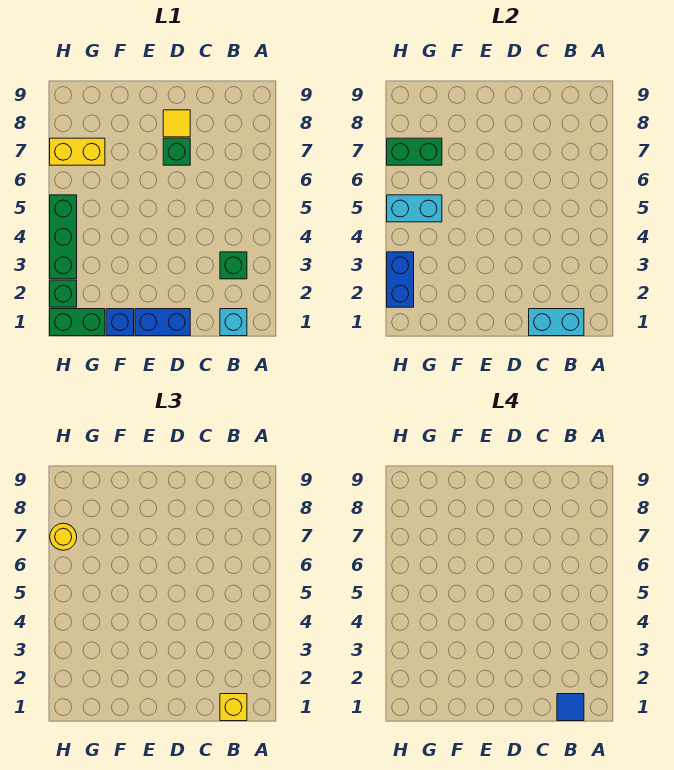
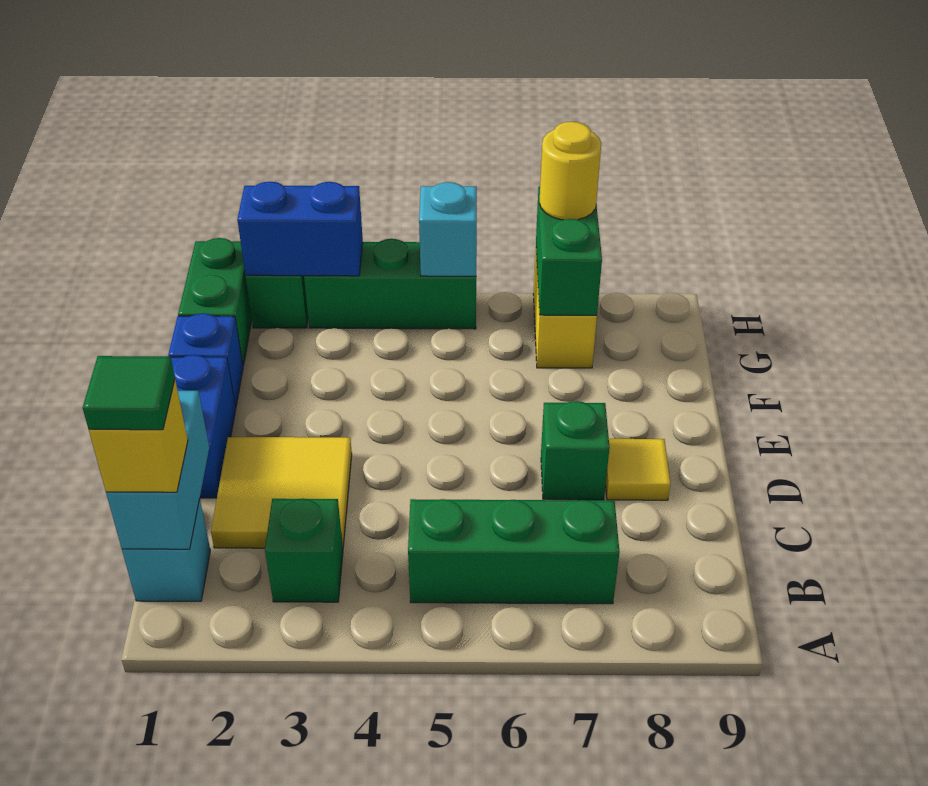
blue 1x1 tile [557,694,584,721] -> green 1x1 tile [83,356,175,430]
none -> green 1x3 brick [408,499,620,604]
none -> yellow 2x2 tile [211,437,352,548]
cyan 1x2 brick [387,195,442,222] -> cyan 1x1 brick [419,182,477,276]

